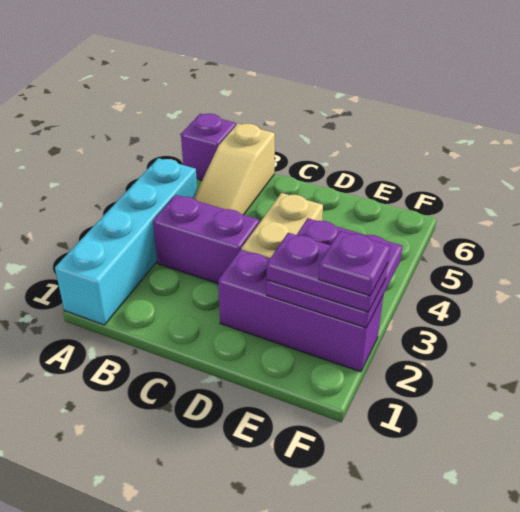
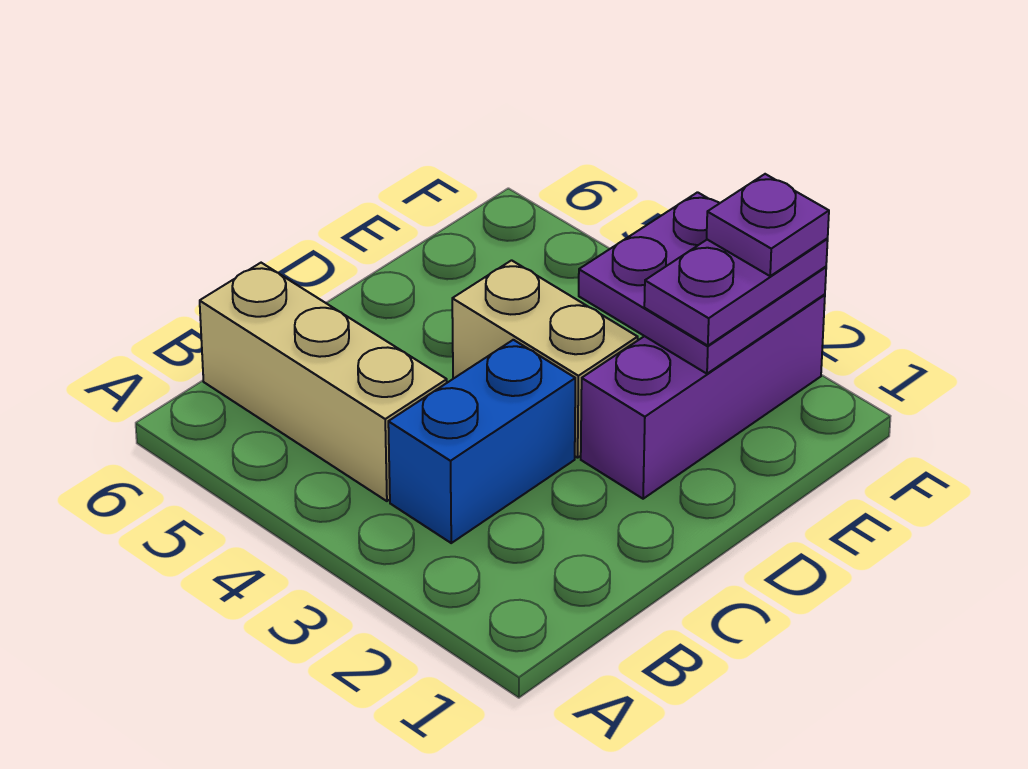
cyan 1x4 brick [55,158,197,325] -> none
purple 1x1 brick [181,114,236,180] -> none
purple 1x2 brick [153,195,259,283] -> blue 1x2 brick [388,340,575,543]
tan 1x3 slope [194,124,275,215] -> tan 1x3 brick [200,263,447,501]

